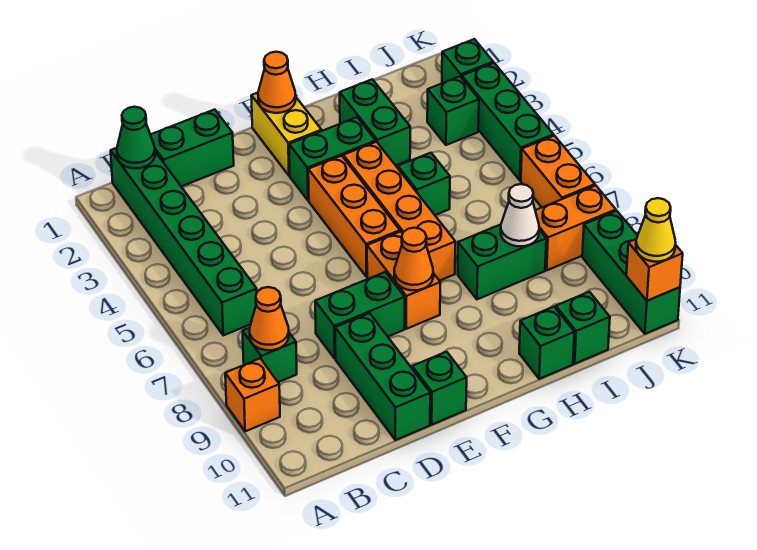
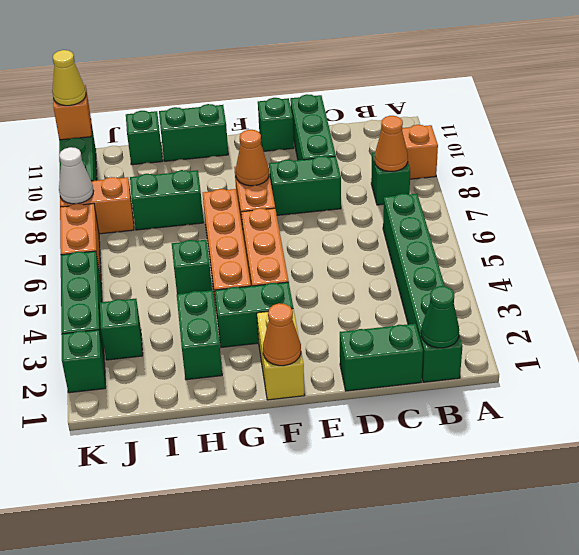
green 1x1 brick [519,307,574,379] -> green 1x2 brick [159,104,228,161]
white 1x1 cone [501,184,539,246] -> white 1x1 cone moved to [59,147,94,204]

